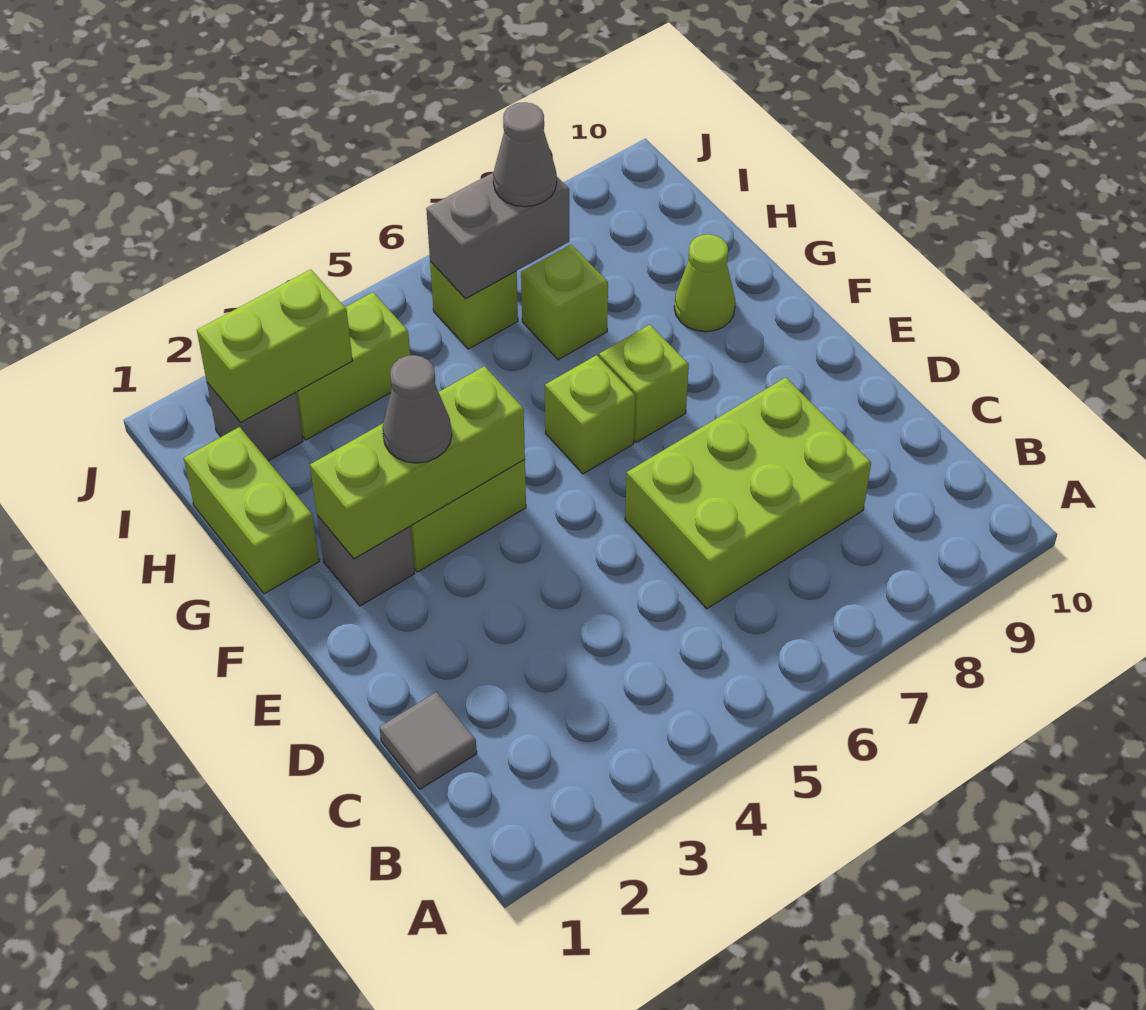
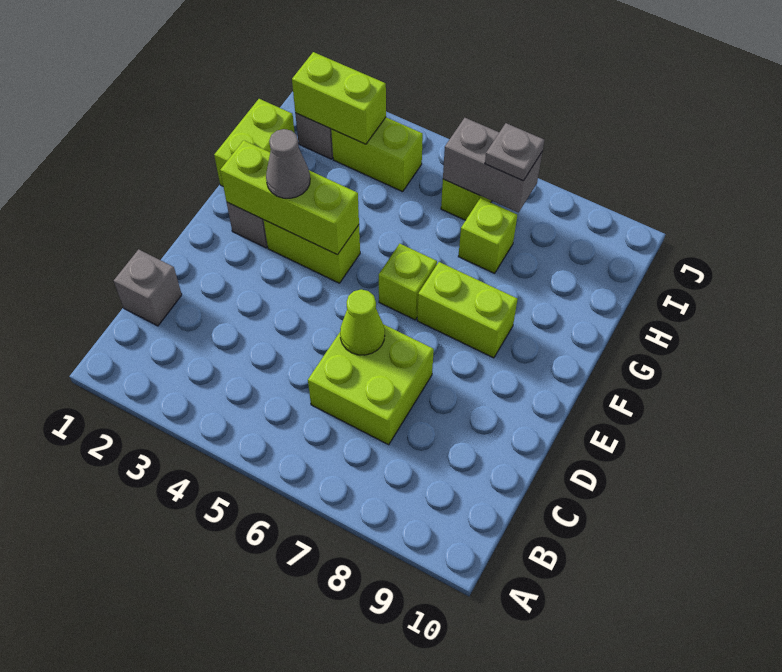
grey 1x1 tile [379,692,477,789] -> grey 1x1 brick [114,249,182,326]
lime 2x3 brick [625,377,871,609] -> lime 2x2 brick [308,324,434,445]
lime 1x1 brick [599,325,689,442] -> lime 1x2 brick [417,262,518,358]
lime 1x1 cone [674,234,735,332] -> lime 1x1 cone moved to [340,289,385,355]
grey 1x1 cone [493,102,557,207] -> grey 1x1 plate [485,123,544,181]

